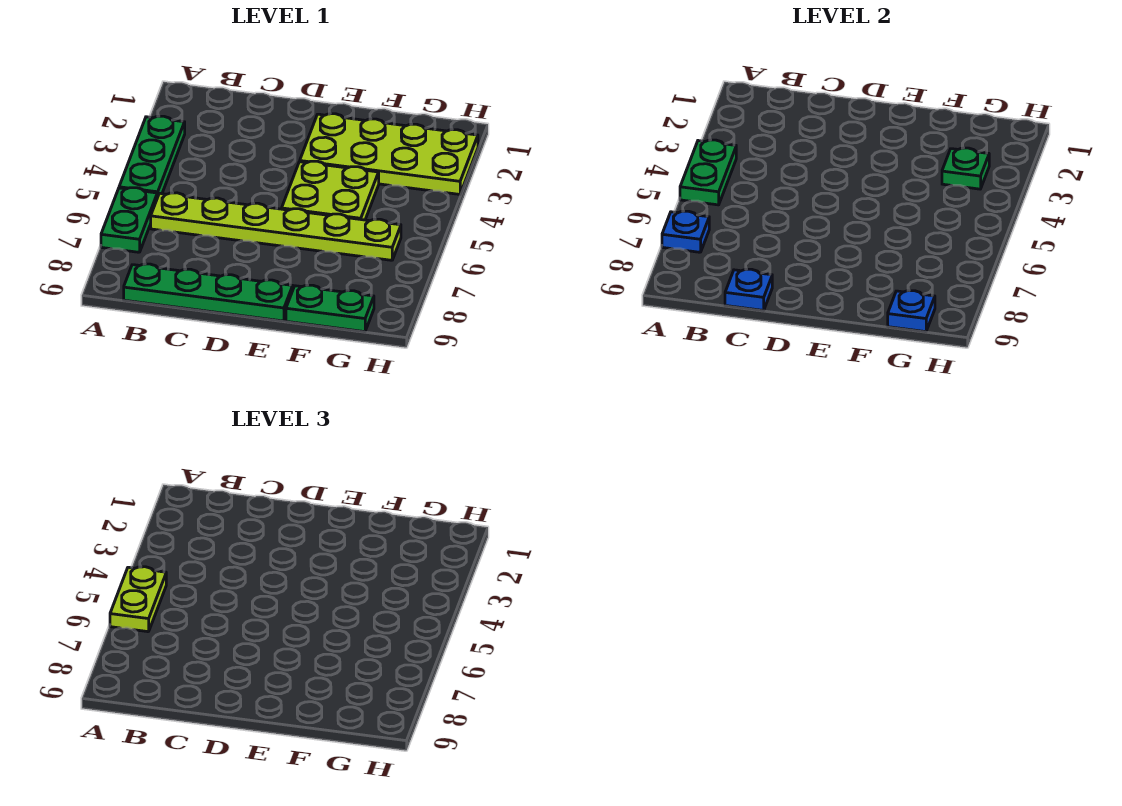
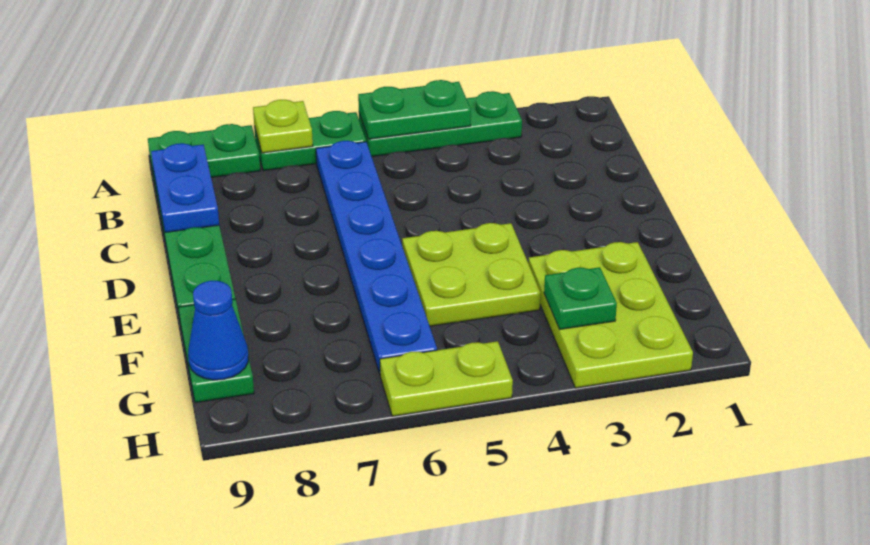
lime 1x2 plate [110,567,166,632] -> lime 1x2 plate moved to [380,341,513,416]
blue 1x1 plate [662,211,709,252] -> lime 1x1 plate [253,100,313,153]
none -> green 1x2 plate [148,124,260,182]
lime 1x6 plate [151,193,401,260] -> blue 1x6 plate [316,141,437,374]
blue 1x1 plate [725,269,772,310] -> blue 1x2 plate [151,143,219,233]
lime 2x4 plate [300,114,478,194] -> lime 2x3 plate [528,242,693,388]
blue 1x1 plate [888,291,935,332] -> blue 1x1 cone [188,281,248,380]

